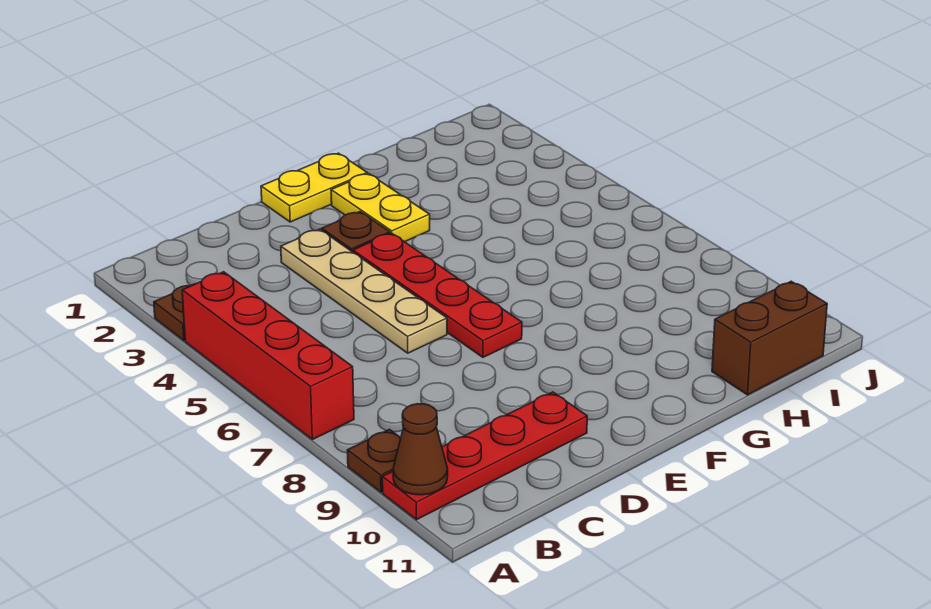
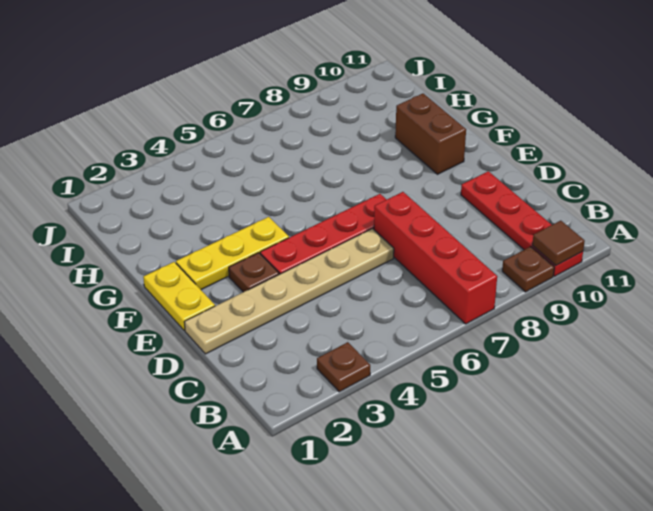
red 1x4 brick [182,272,354,440] -> red 1x4 brick turned to [374,192,497,324]
brown 1x1 cone [393,404,448,495] -> brown 1x1 tile [532,221,585,265]
tan 1x4 plate [281,229,447,353] -> tan 1x6 plate [184,229,394,354]
yellow 1x2 plate [331,174,430,242] -> yellow 1x3 plate [176,217,289,290]
brown 1x2 brick [712,281,827,395] -> brown 1x2 brick moved to [395,94,466,174]

